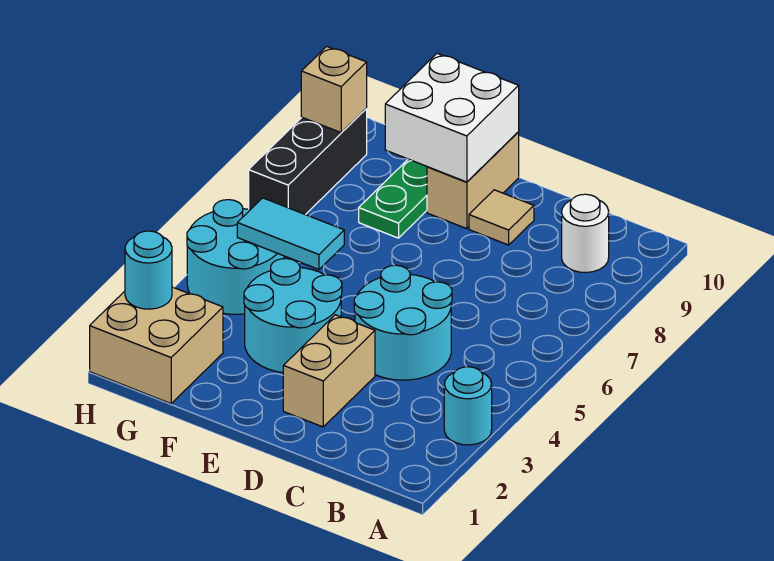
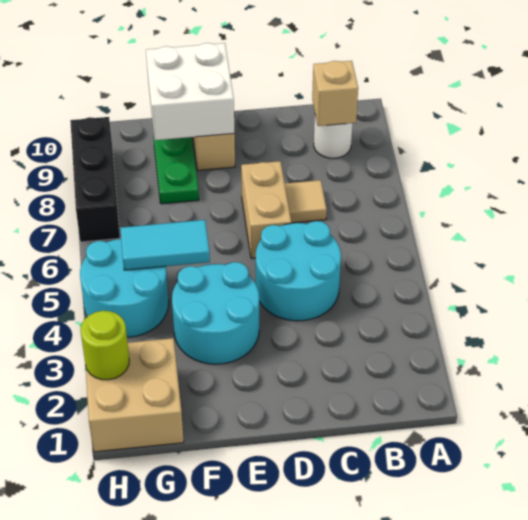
cyan 1x1 round brick [444,367,492,445] -> none
tan 1x2 brick [283,315,375,427] -> tan 1x2 brick moved to [241,161,291,258]
tan 1x1 tile [469,190,534,245] -> tan 1x1 tile moved to [285,180,327,223]
cyan 1x1 round brick [125,231,172,309] -> lime 1x1 round brick [80,311,129,380]
tan 1x1 brick [301,46,367,133] -> tan 1x1 brick moved to [312,61,358,126]

